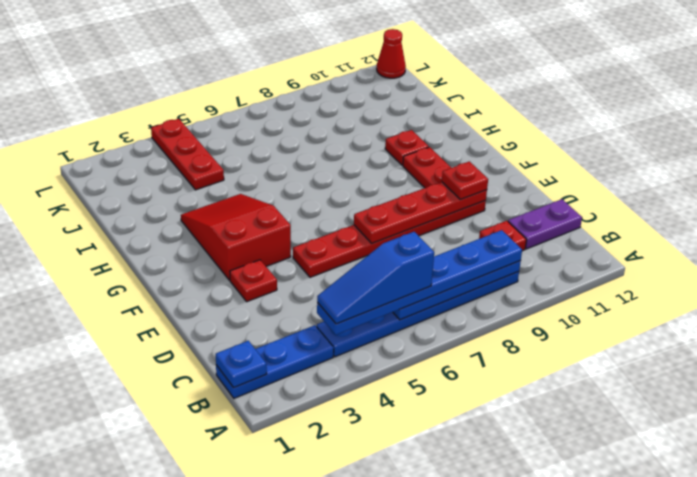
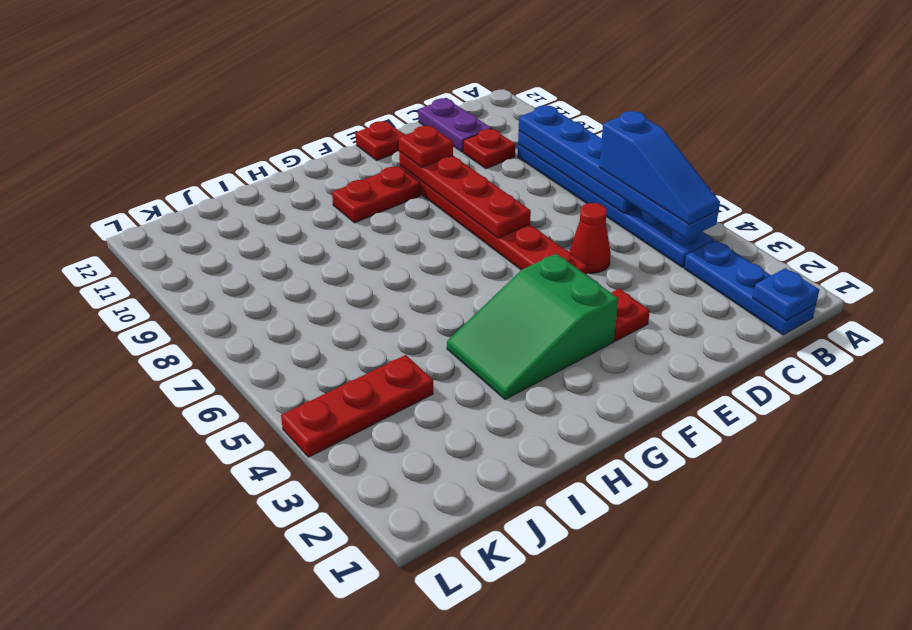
red 2x3 slope [181,194,291,280] -> green 2x3 slope [447,254,618,400]
red 1x1 plate [385,130,429,165] -> red 1x1 plate moved to [356,121,404,160]
red 1x1 cone [377,29,406,78] -> red 1x1 cone moved to [569,203,611,273]

